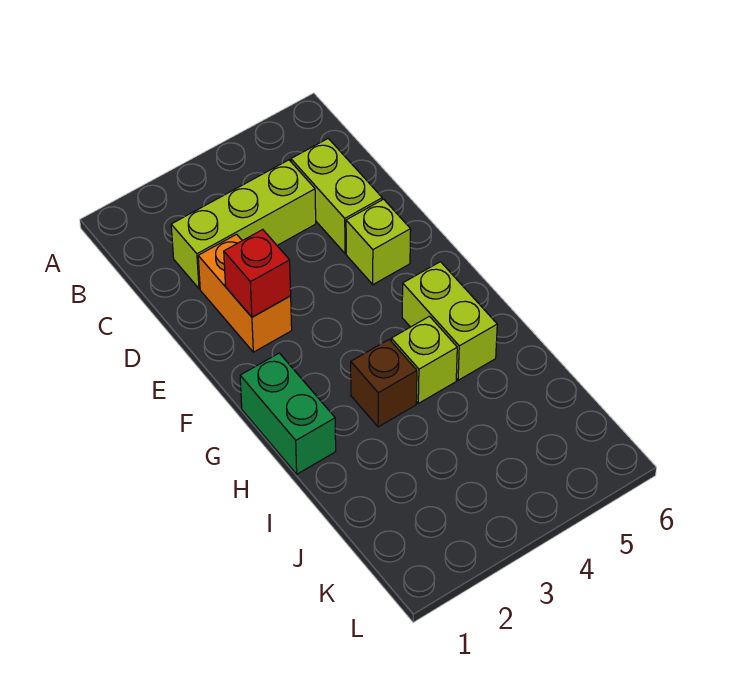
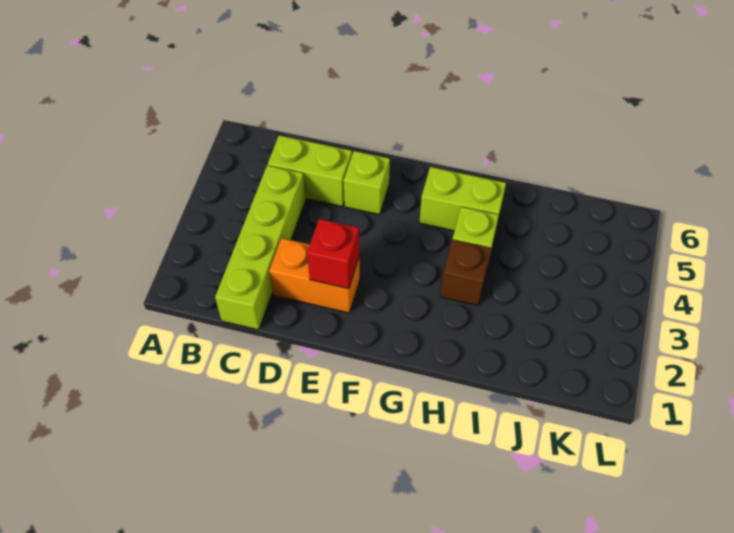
lime 1x3 brick [171,160,316,289] -> lime 1x4 brick [215,165,306,330]
green 1x2 brick [240,353,336,474] -> none

